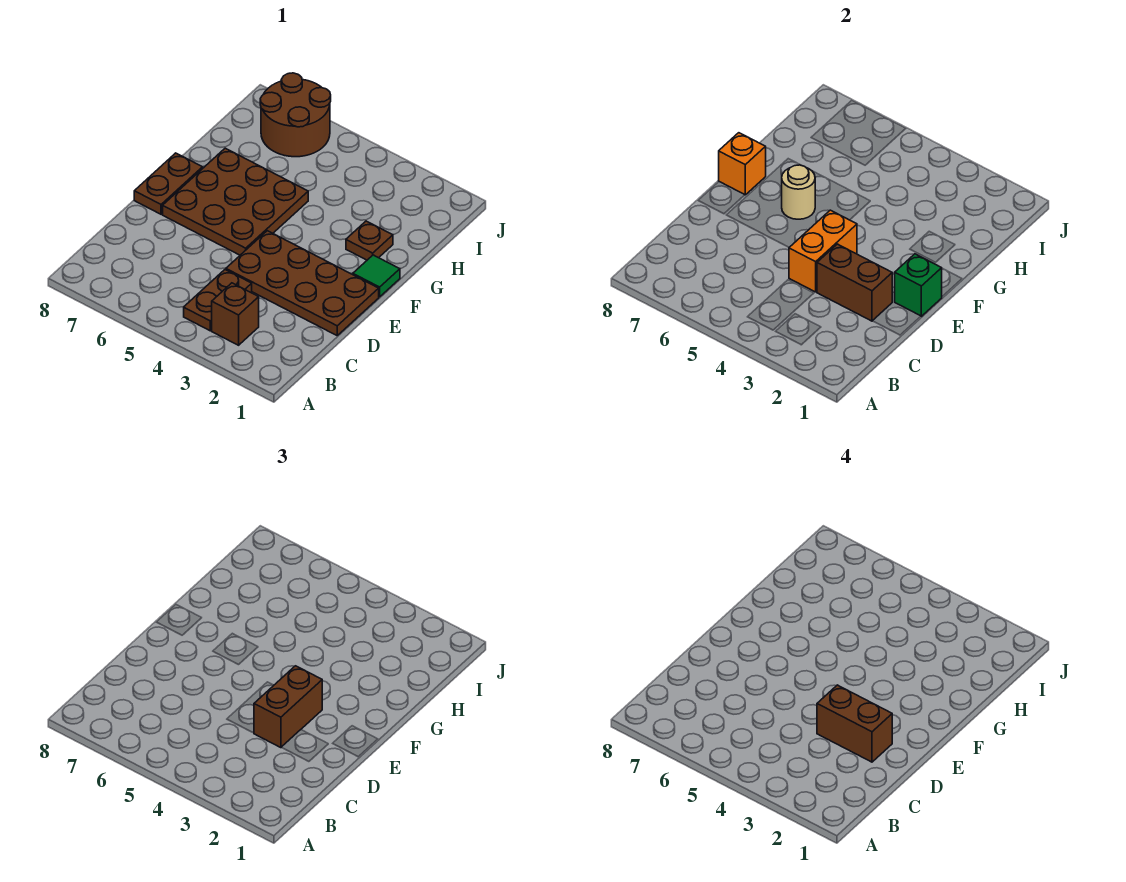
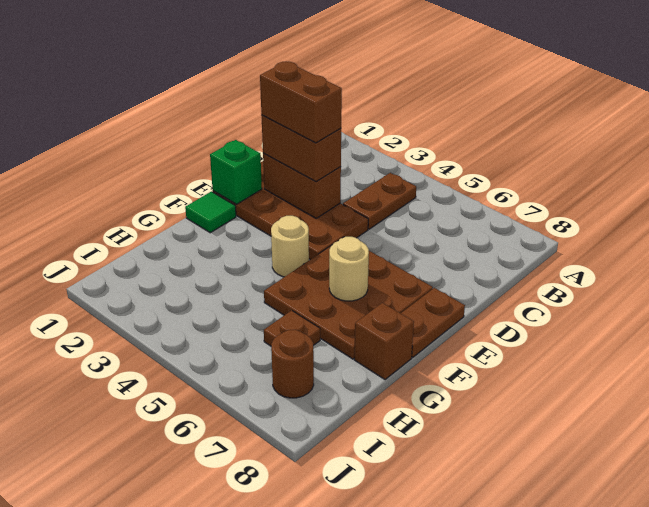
brown 1x1 brick [212,283,259,345] -> brown 1x1 brick moved to [354,303,414,380]
brown 1x2 brick [254,666,322,748] -> brown 1x2 brick turned to [261,115,341,182]
orange 1x2 brick [789,210,857,292] -> none
none -> tan 1x1 round brick [271,216,309,277]
orange 1x1 brick [719,133,766,195] -> none
brown 1x1 plate [346,221,393,260] -> brown 1x1 plate moved to [264,310,320,346]
brown 2x2 round brick [260,73,331,157] -> brown 1x1 round brick [271,330,314,398]

